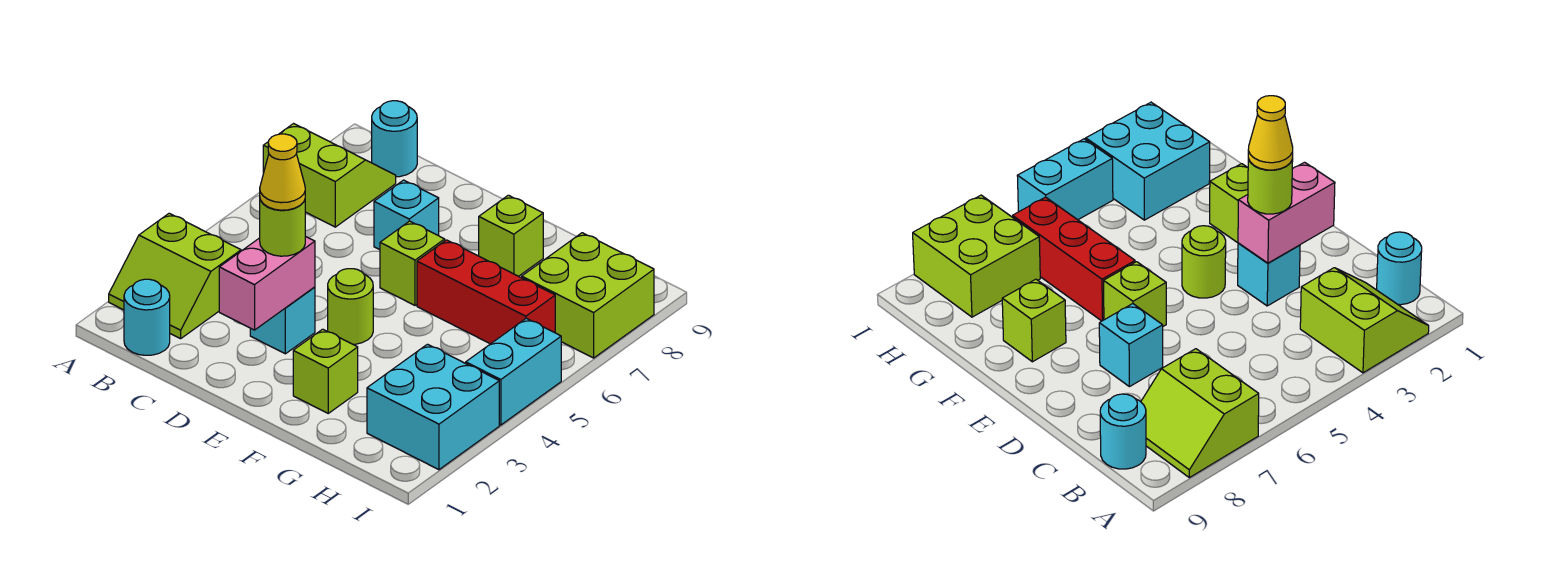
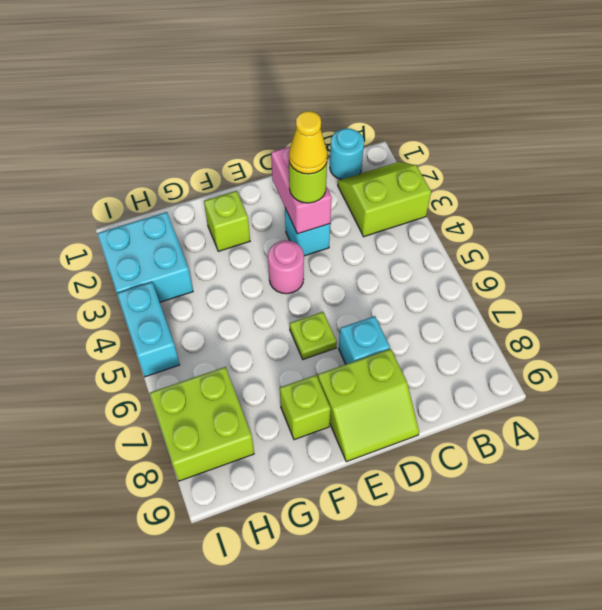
lime 2x2 slope [263,124,396,227] -> lime 2x2 slope moved to [318,349,419,462]
cyan 1x1 round brick [372,101,417,177] -> none
lime 1x1 round brick [328,269,373,344] -> pink 1x1 round brick [268,240,304,294]
lime 1x1 brick [380,221,445,305] -> lime 1x1 plate [290,312,337,359]
red 1x3 brick [417,240,555,344] -> none

